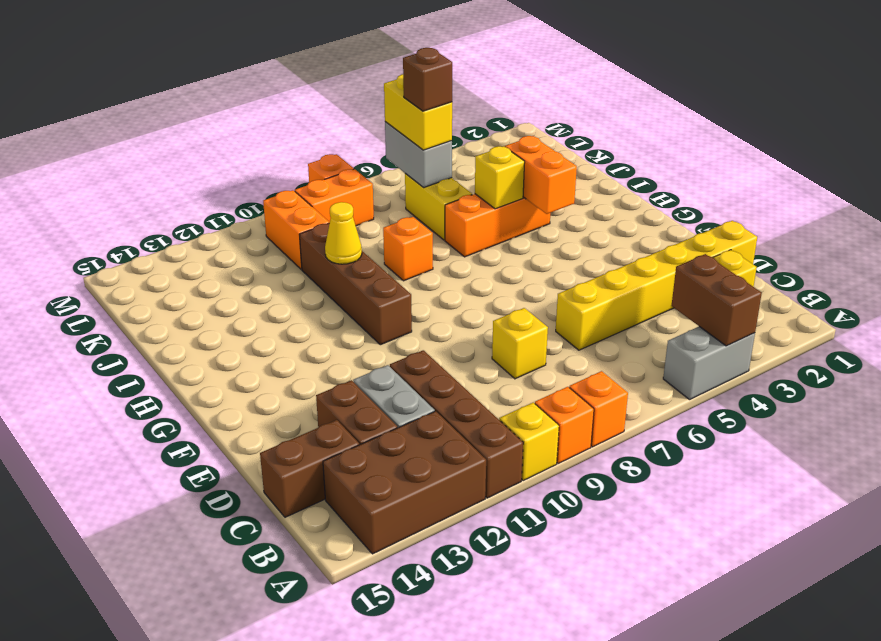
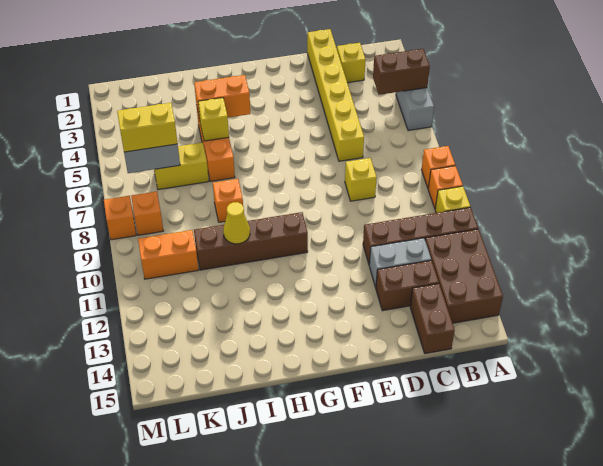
brown 1x1 brick [403,48,452,111] -> none
orange 1x2 brick [295,169,374,226] -> orange 1x1 brick [131,191,163,235]

